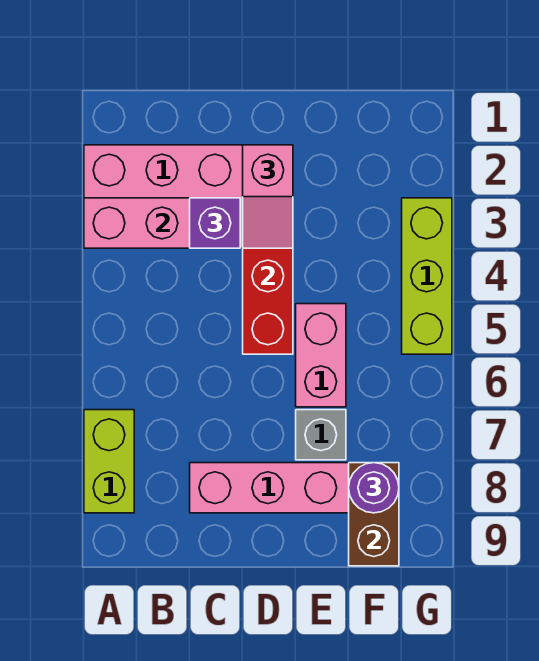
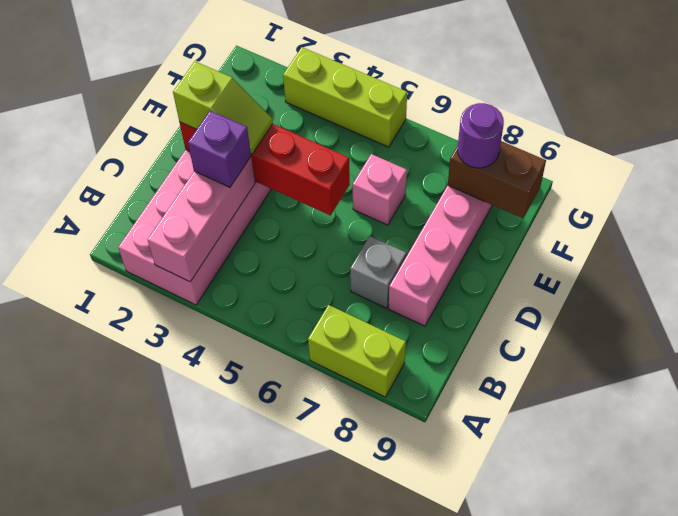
pink 1x2 slope [243,145,293,248] -> lime 1x2 slope [173,61,273,154]
pink 1x2 brick [296,304,346,407] -> pink 1x1 brick [353,154,407,225]
grey 1x1 brick [296,410,346,460] -> grey 1x1 brick moved to [350,236,406,308]

